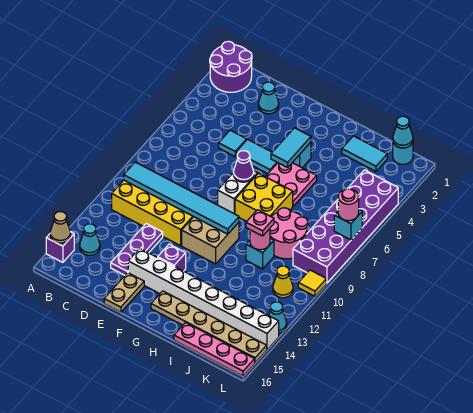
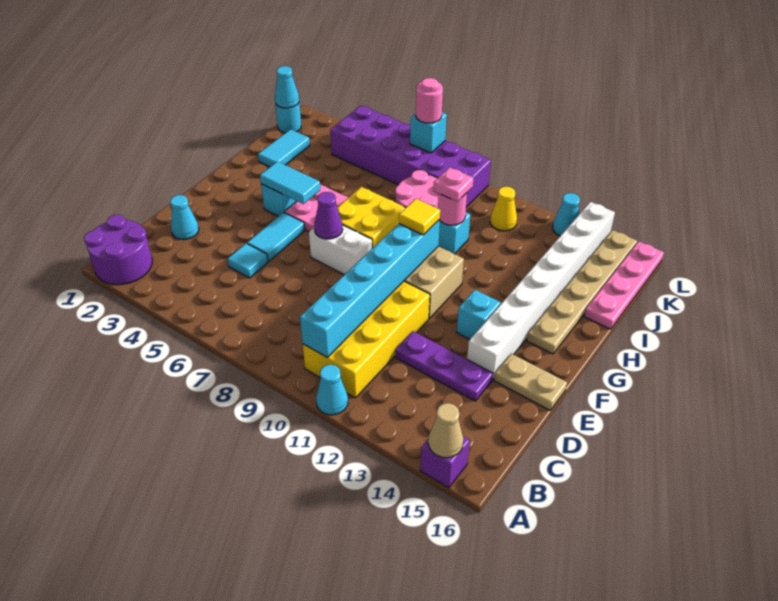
cyan 1x6 tile [124,162,239,234] -> cyan 1x6 brick [300,219,440,357]
cyan 1x1 cone [80,224,100,255] -> cyan 1x1 cone moved to [316,365,348,415]
purple 1x1 brick [158,244,186,271] -> cyan 1x1 brick [457,290,501,339]
yellow 1x1 tile [298,270,326,296] -> yellow 1x1 tile moved to [399,199,440,235]

